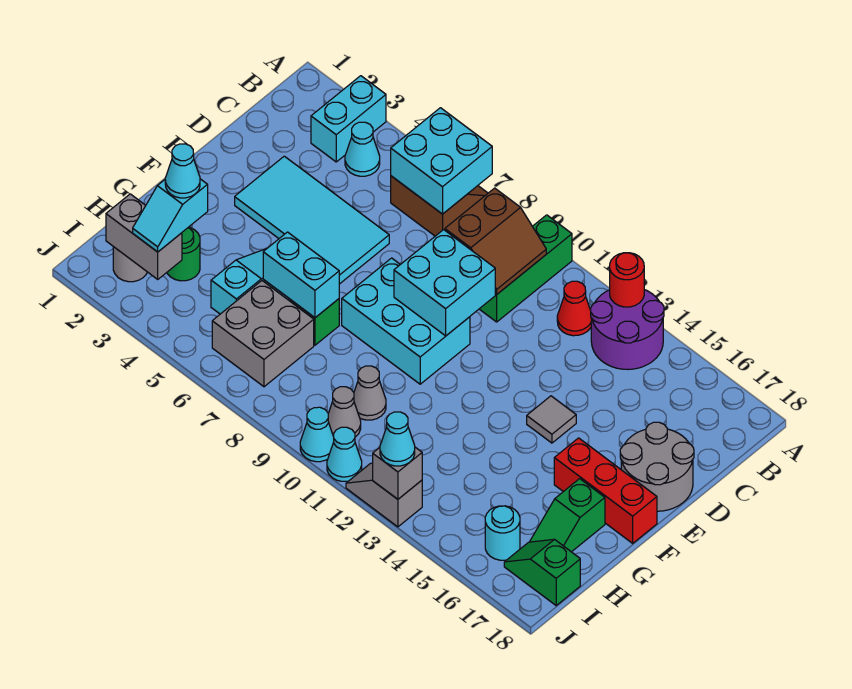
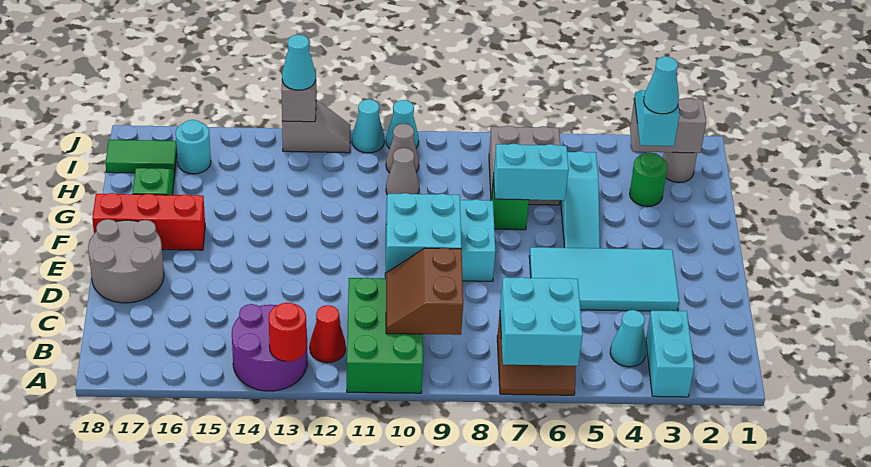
green 1x3 brick [480,215,572,322] -> green 2x3 brick [347,278,423,393]
grey 1x1 tile [527,396,576,443] -> none
green 1x2 slope [504,539,580,605] -> green 1x2 tile [105,140,177,173]

